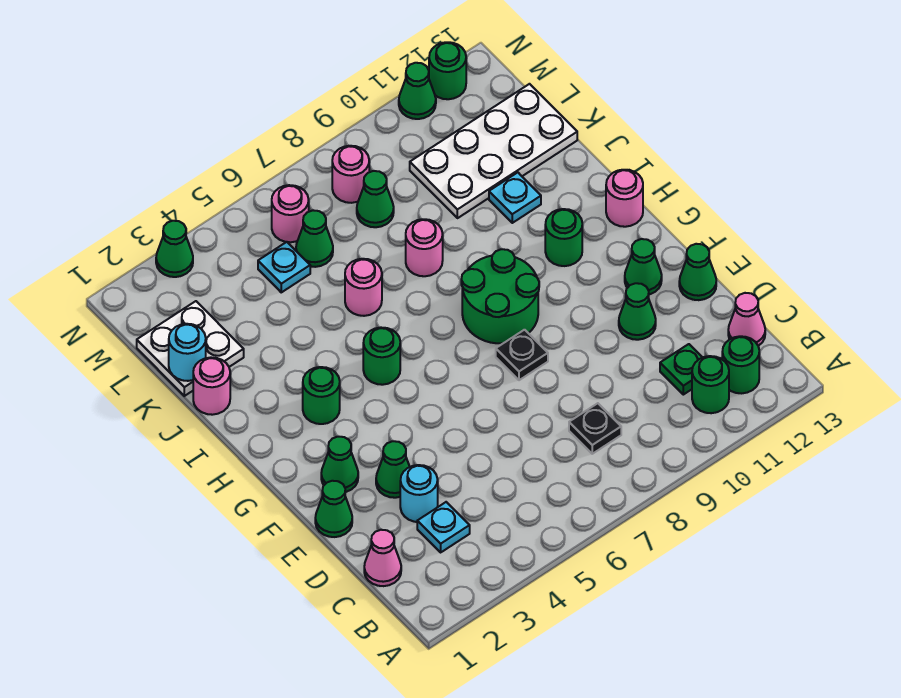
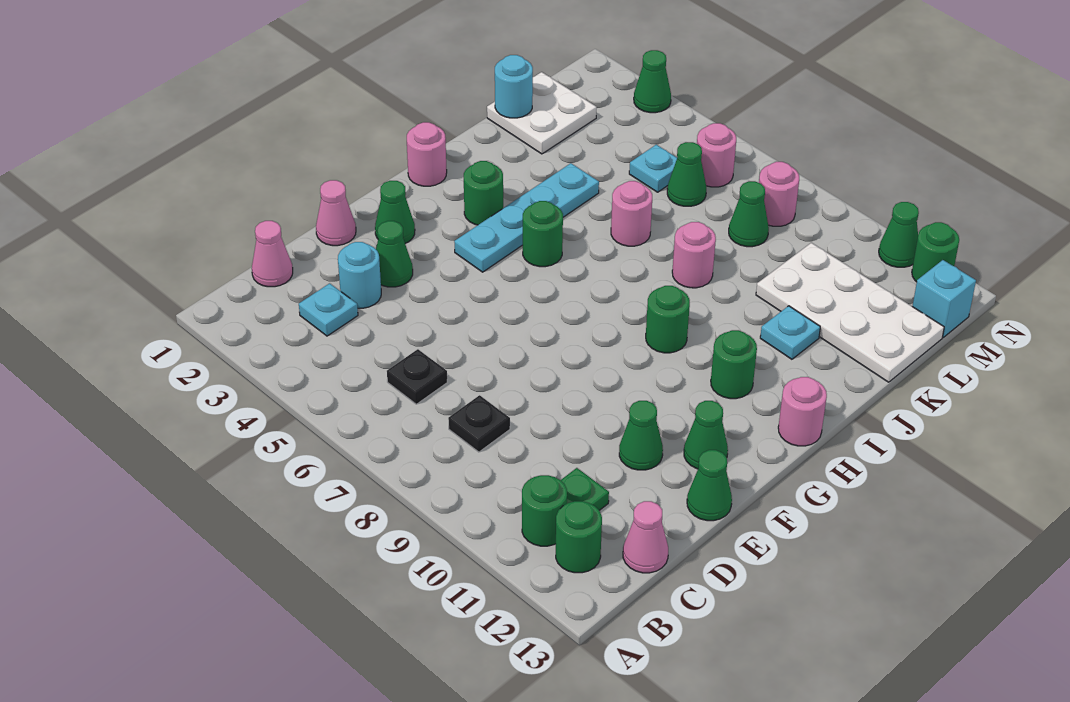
green 1x1 cone [315,481,352,537] -> pink 1x1 cone [316,180,356,246]
black 1x1 plate [496,330,548,380] -> black 1x1 plate moved to [387,349,447,404]
none -> cyan 1x4 plate [454,163,599,272]
green 2x2 round brick [461,249,539,344] -> green 1x1 round brick [646,286,690,353]
pink 1x1 round brick [193,357,230,415] -> pink 1x1 round brick moved to [407,122,447,186]
none -> cyan 1x1 brick [912,260,976,337]

